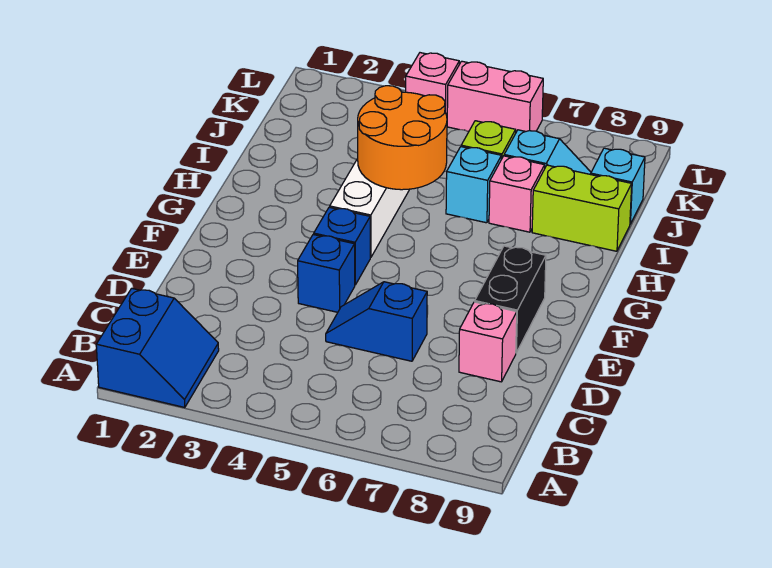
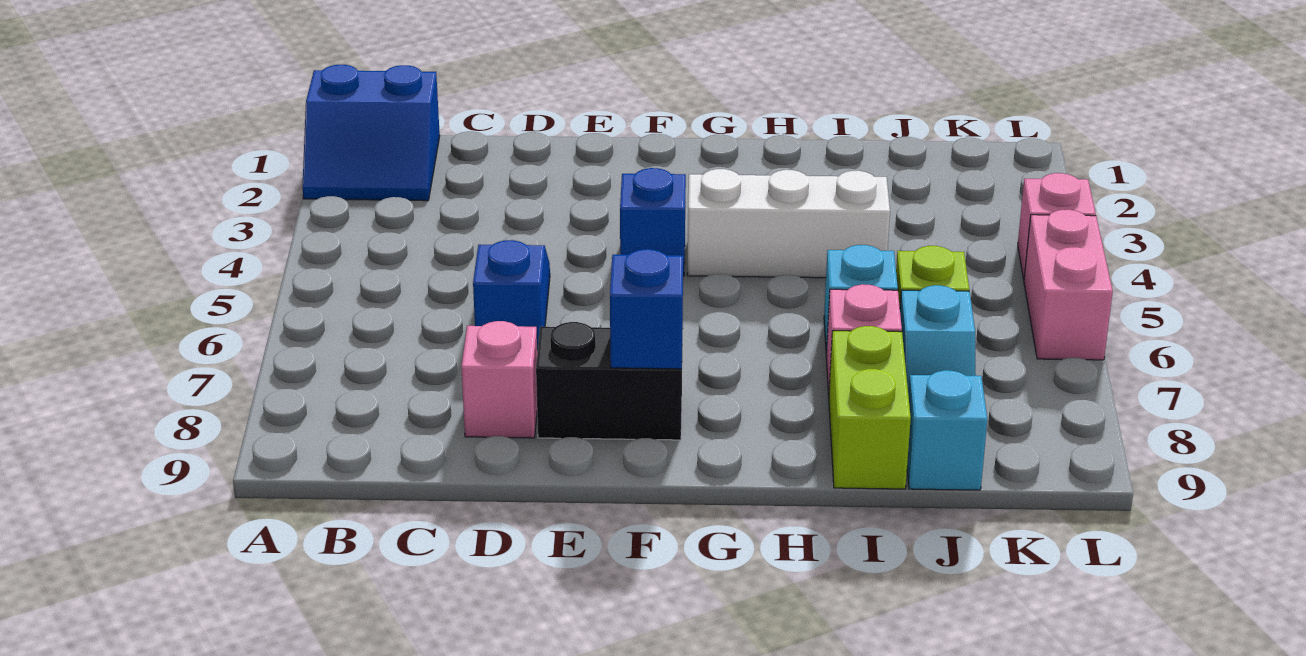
blue 1x1 brick [298,234,355,312] -> blue 1x1 brick moved to [610,249,683,369]
orange 2x2 round brick [358,86,447,190] -> none

